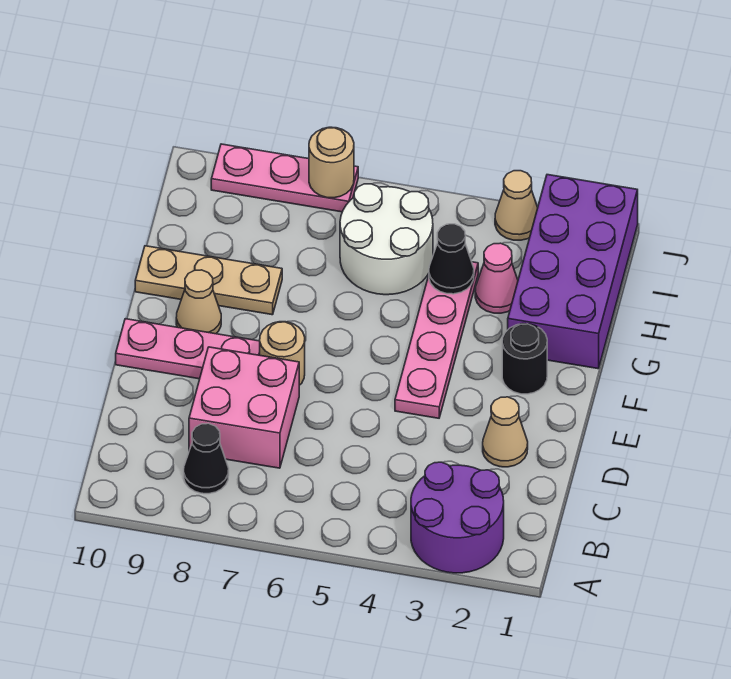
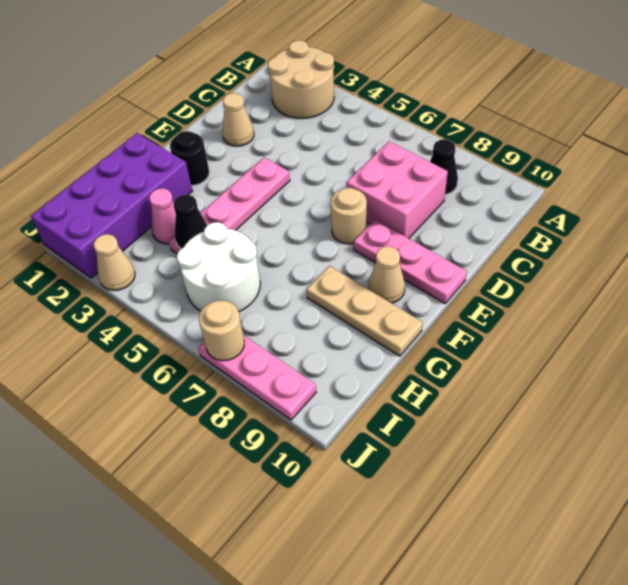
purple 2x2 round brick [411,462,504,573] -> tan 2x2 round brick [268,40,334,118]

